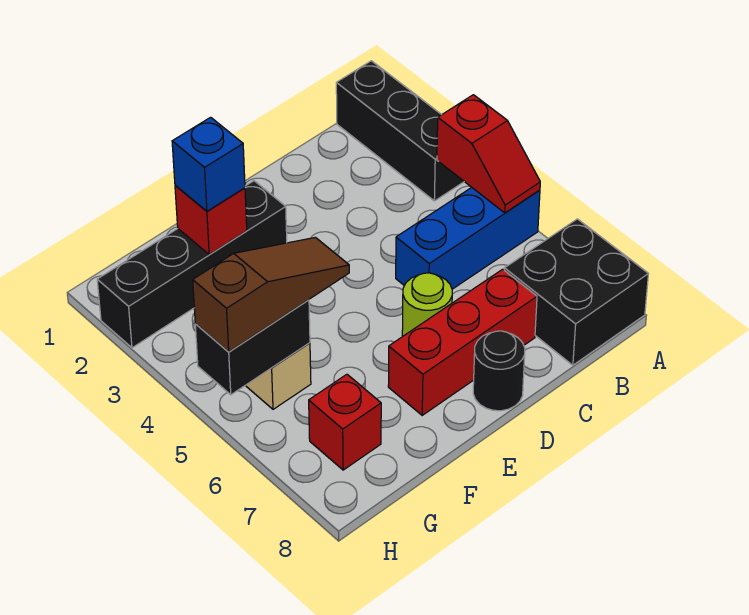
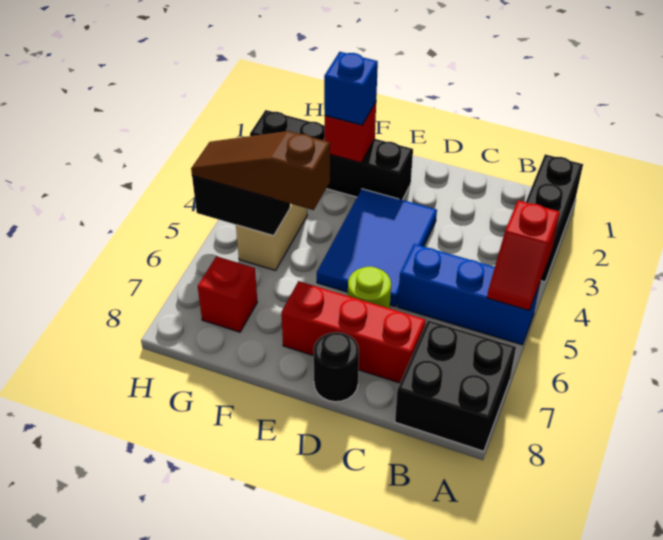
none -> blue 2x3 tile [317,189,437,307]
brown 1x3 slope [193,237,349,352] -> brown 1x3 slope turned to [191,131,330,210]

